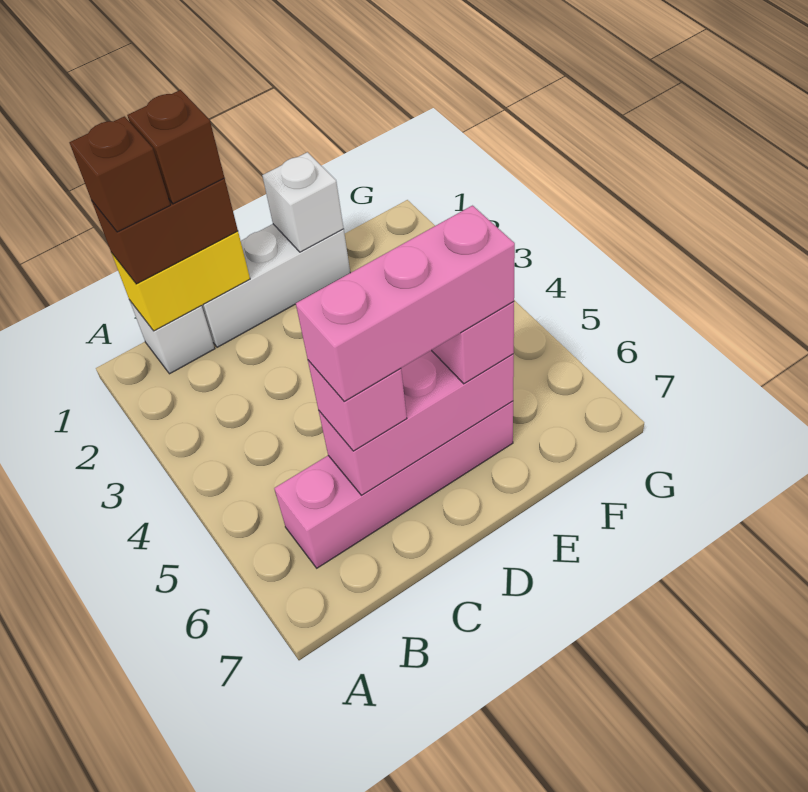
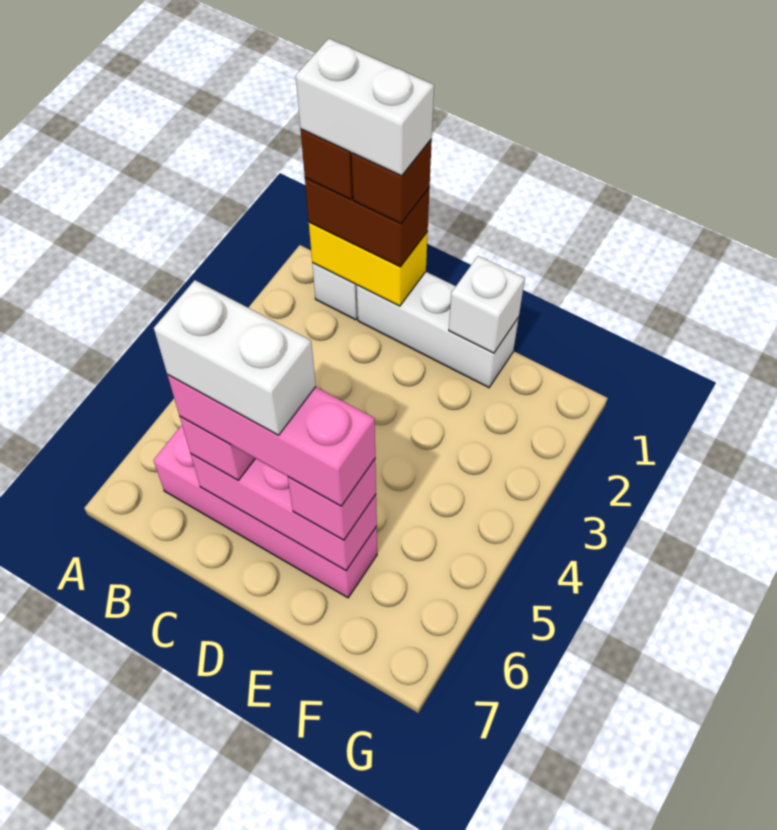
none -> white 1x2 brick [296,39,434,176]
none -> white 1x2 brick [154,280,316,435]

